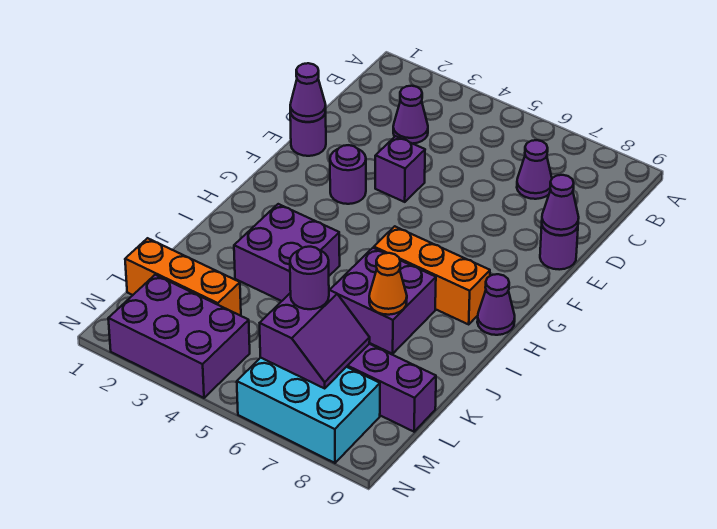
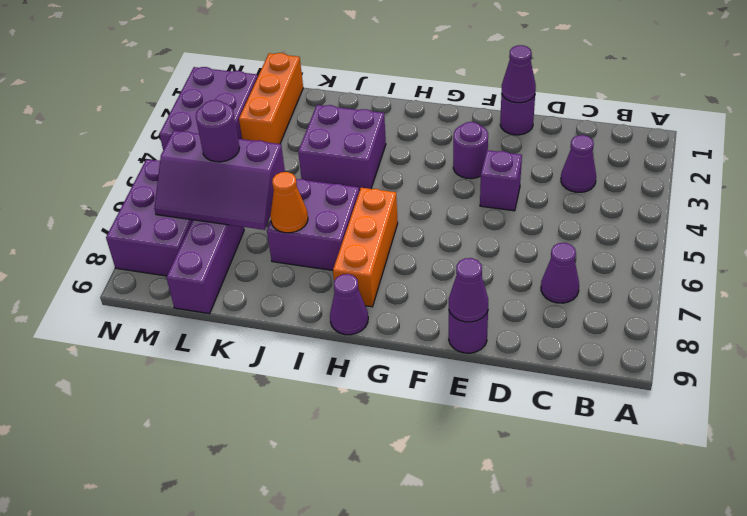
purple 2x2 slope [260,290,370,388] -> purple 2x3 slope [155,131,285,230]
cyan 2x3 brick [237,358,380,463] -> purple 2x3 brick [106,159,192,276]

